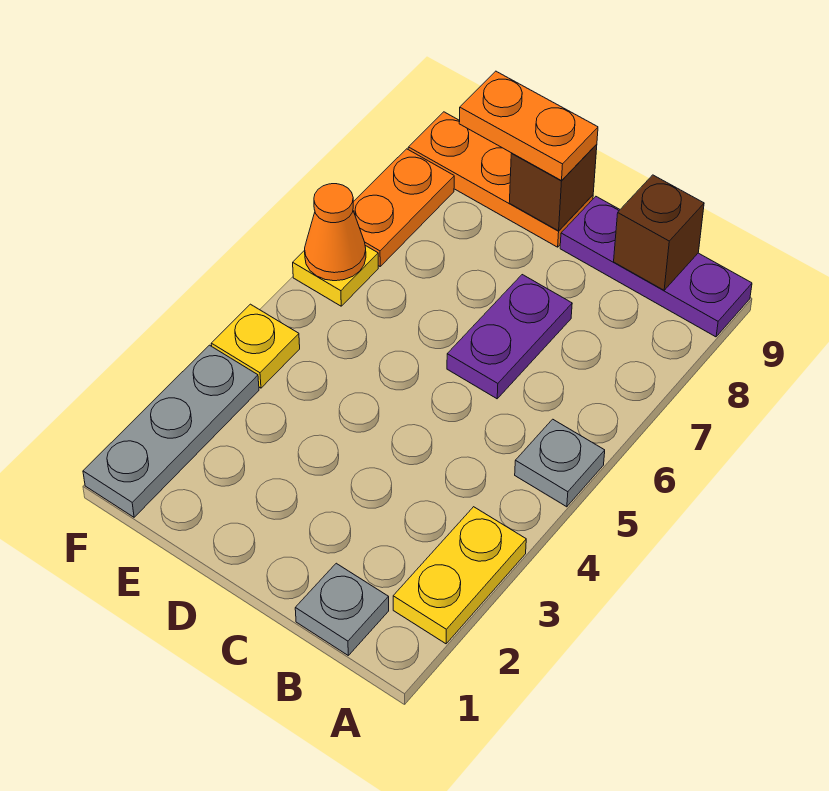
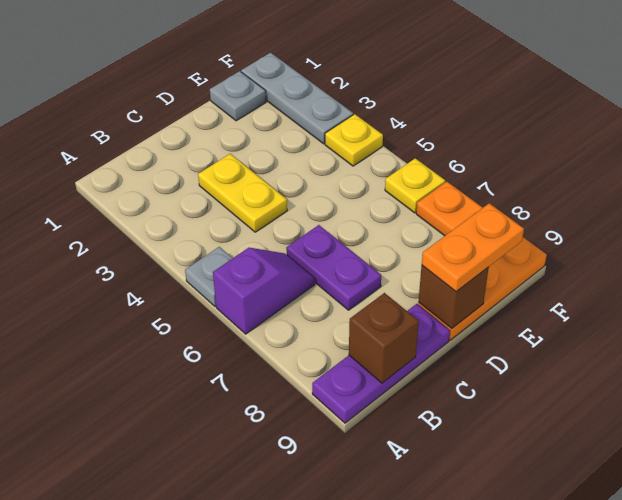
yellow 1x2 plate [393,507,526,644] -> yellow 1x2 plate moved to [198,154,287,232]
none -> purple 1x2 slope [213,248,315,334]
grey 1x1 plate [295,563,389,655] -> grey 1x1 plate moved to [210,71,266,121]
orange 1x1 cone [305,184,366,281] -> none

